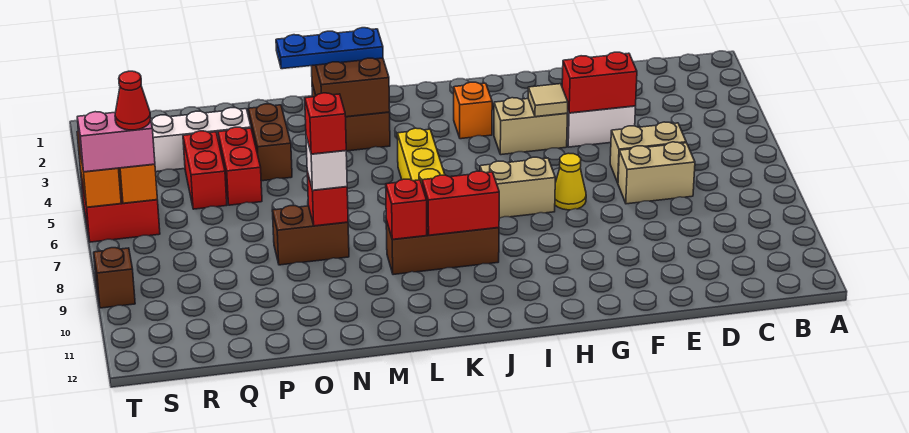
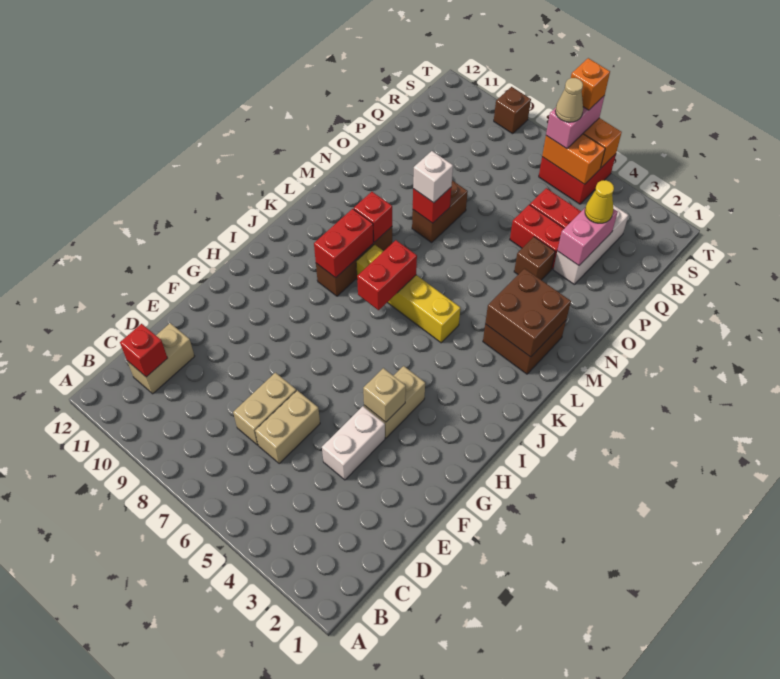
red 1x2 brick [562,52,637,113] -> red 1x2 brick moved to [357,240,417,310]
tan 1x1 tile [528,84,568,117] -> tan 1x1 brick [363,368,406,422]
yellow 1x1 cone [555,153,586,210] -> yellow 1x1 cone moved to [585,180,614,223]
tan 1x2 brick [480,157,555,218] -> tan 1x2 brick moved to [127,323,195,394]
orange 1x1 brick [454,82,492,139] -> orange 1x1 brick moved to [571,58,610,110]
blue 1x3 plate [276,28,383,69] -> none
red 1x1 brick [305,93,346,154] -> red 1x1 brick moved to [120,324,167,377]
brown 1x2 brick [248,104,292,181] -> brown 1x1 brick [514,237,555,280]
none -> pink 1x2 brick [557,207,618,266]
red 1x1 cone [115,71,151,130] -> tan 1x1 cone [555,78,583,122]

